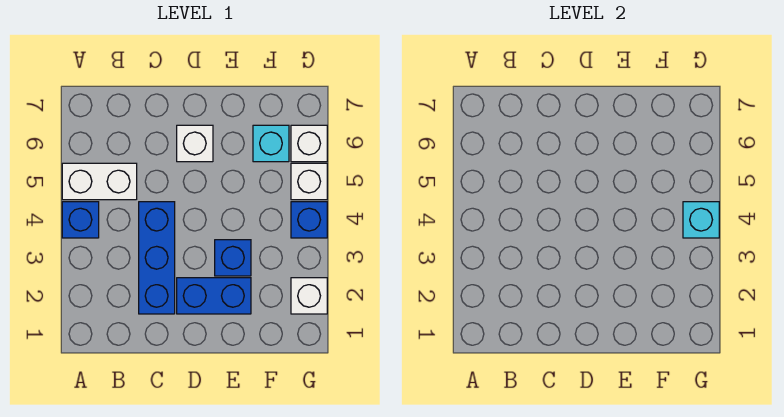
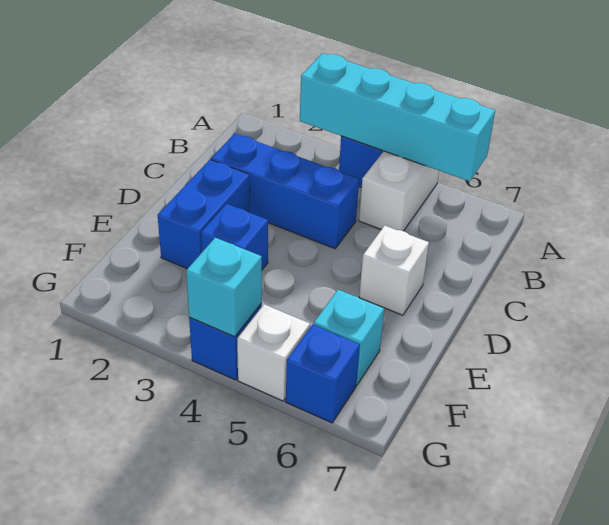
none -> cyan 1x4 brick [300,53,495,181]
white 1x1 brick [291,278,327,314] -> none
white 1x1 brick [291,125,327,162] -> blue 1x1 brick [286,325,360,423]

